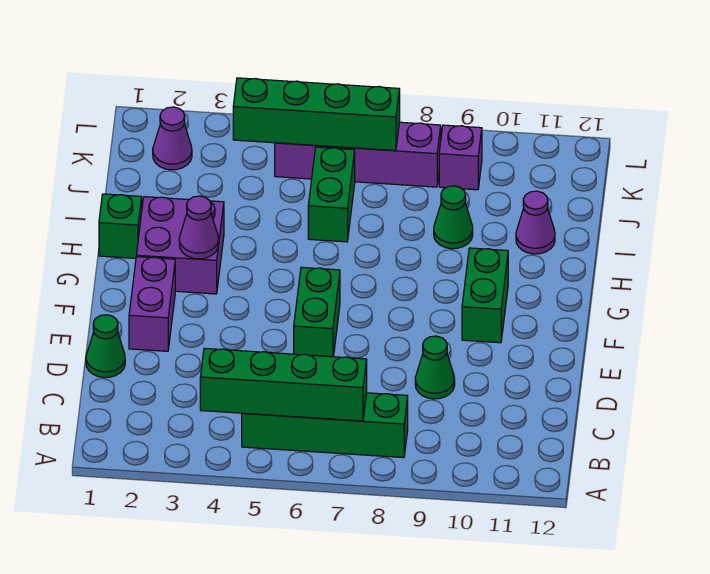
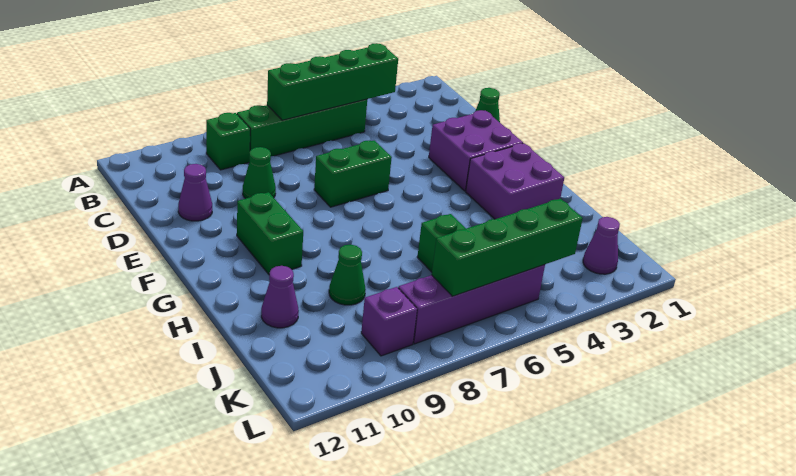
purple 1x2 brick [129,257,175,351] -> purple 2x2 brick [429,110,523,191]
green 1x2 brick [294,267,340,357] -> green 1x2 brick turned to [314,140,392,207]
purple 1x1 cone [179,196,218,259] -> purple 1x1 cone moved to [178,164,212,221]
green 1x1 brick [99,194,142,258] -> green 1x1 brick moved to [206,113,250,170]

